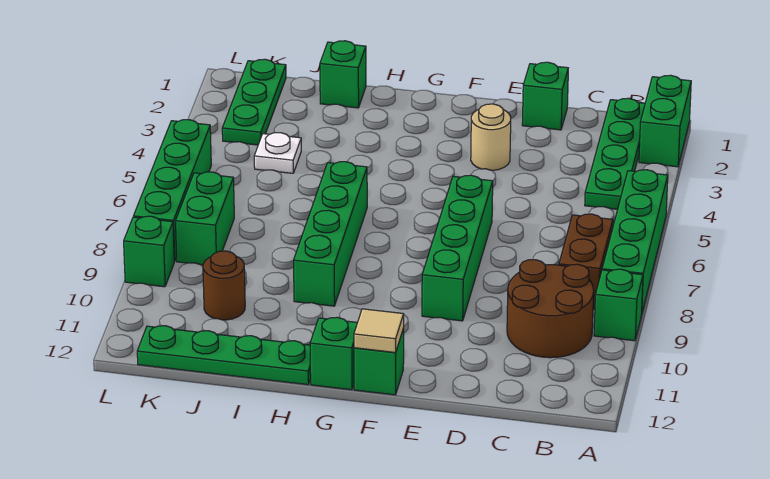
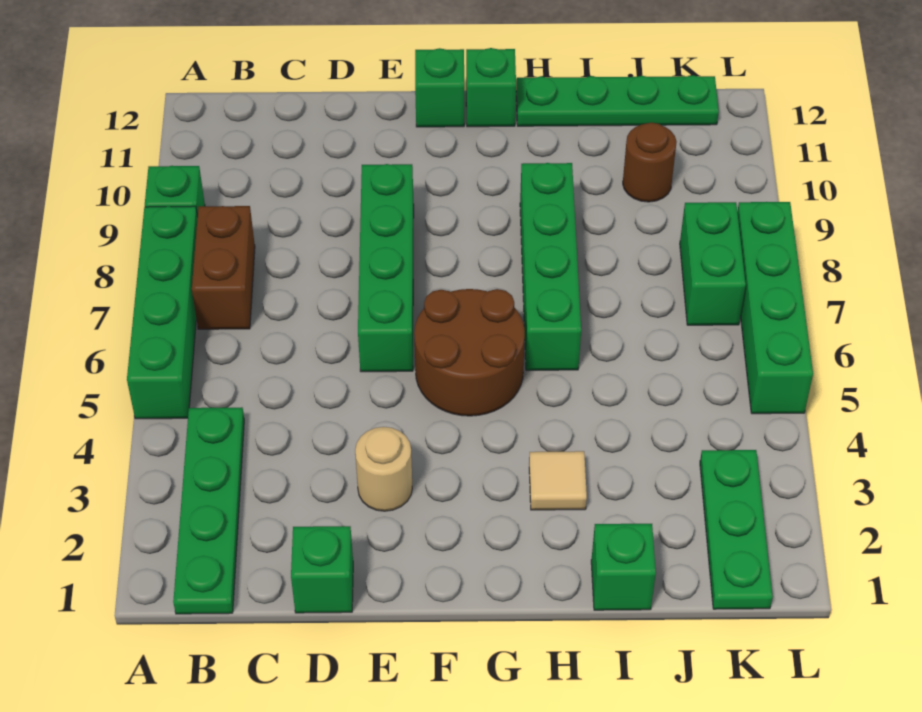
green 1x2 brick [639,75,691,167] -> none
brown 2x2 round brick [507,260,594,358] -> brown 2x2 round brick moved to [414,289,525,416]
tan 1x1 tile [354,309,404,353] -> tan 1x1 tile moved to [529,451,587,510]
white 1x1 plate [254,133,301,173] -> none
green 1x1 brick [124,216,175,287] -> none

